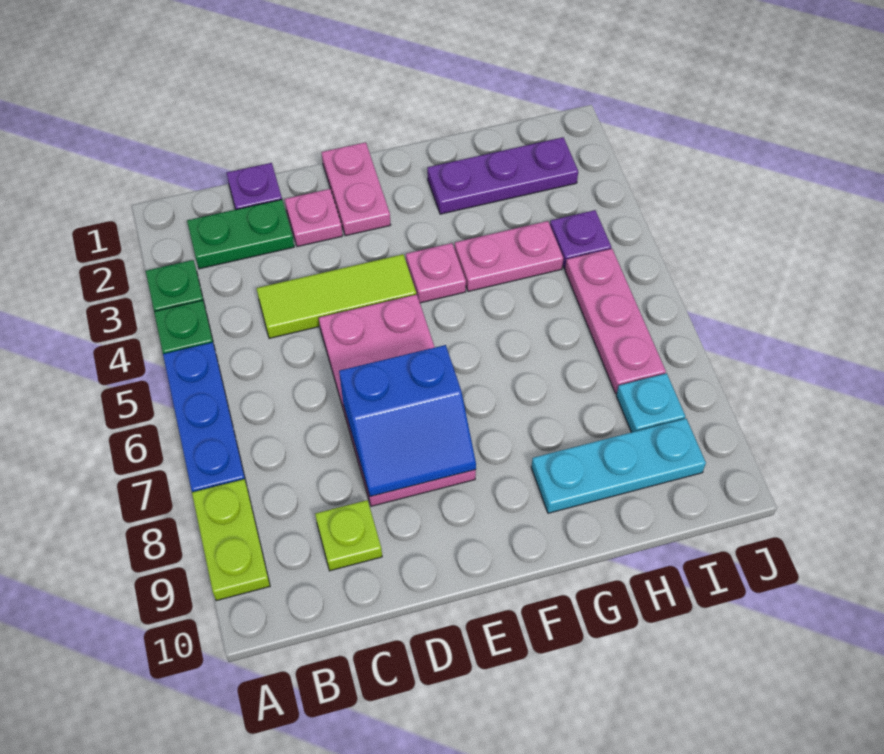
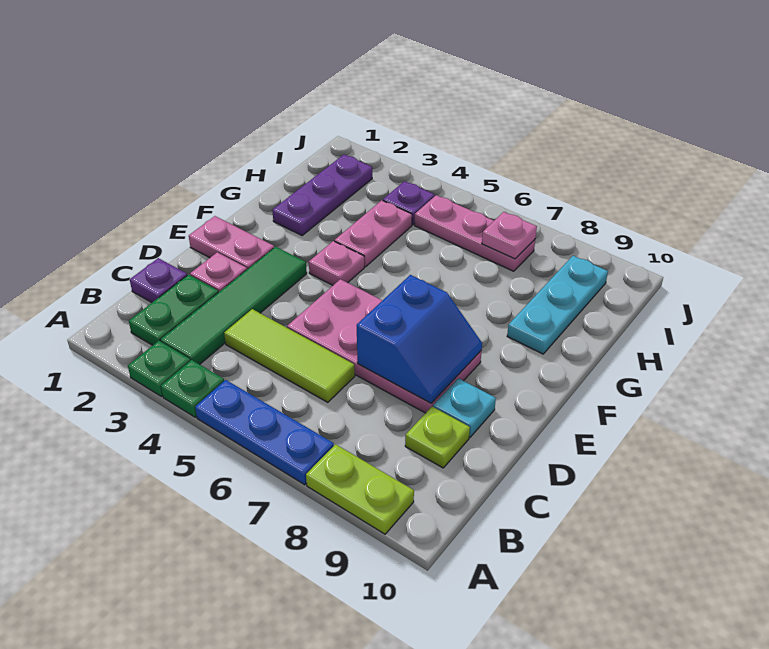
none -> green 1x4 tile [160,247,307,364]
lime 1x3 tile [257,254,416,338] -> lime 1x3 tile turned to [224,309,355,402]
none -> pink 1x1 plate [482,212,537,259]
cyan 1x1 plate [616,373,685,432] -> cyan 1x1 plate moved to [433,378,496,437]

